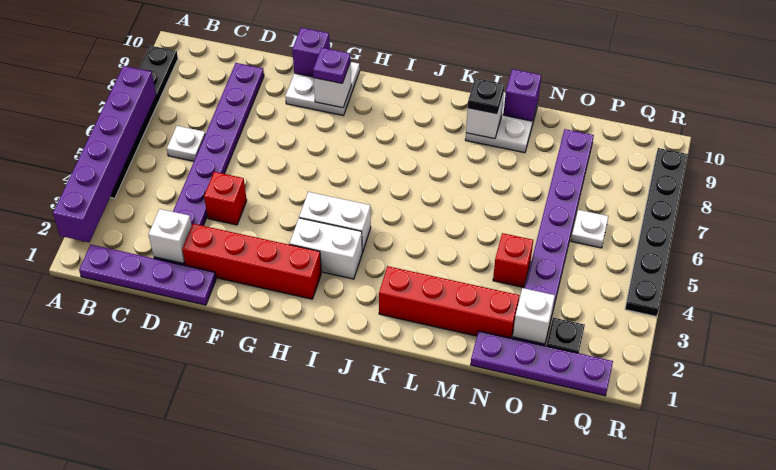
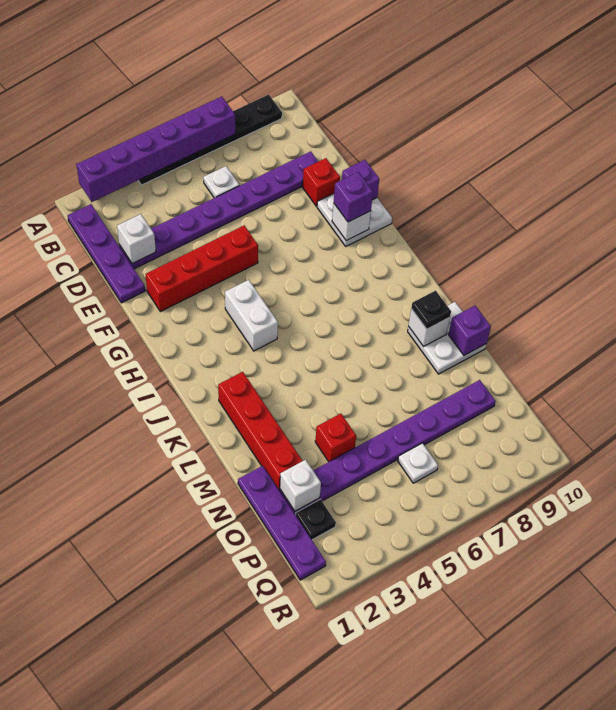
red 1x4 brick [182,224,321,299] -> red 1x4 brick turned to [145,226,258,312]
red 1x1 brick [204,172,247,225] -> red 1x1 brick moved to [303,158,340,206]
purple 1x1 plate [313,48,351,83] -> purple 1x1 brick [334,172,373,222]
white 1x2 brick [290,218,362,279] -> none
black 1x6 plate [625,148,688,317] -> none

